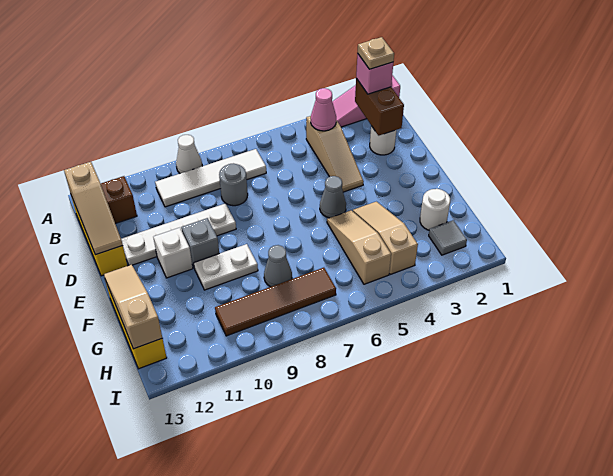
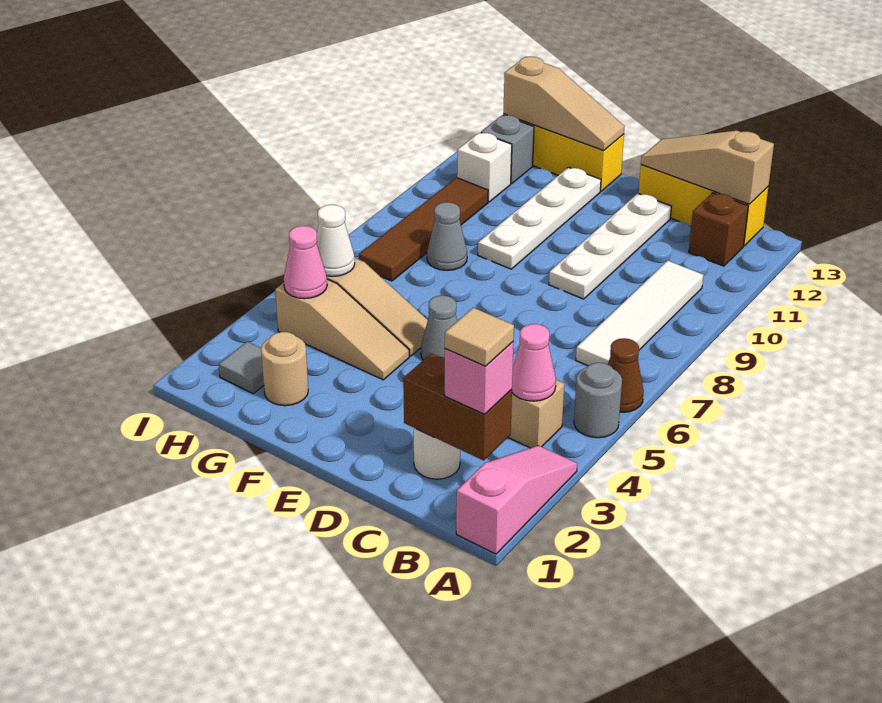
none -> brown 1x1 cone [608,338,644,412]
white 1x1 cone [176,135,202,173] -> white 1x1 cone moved to [317,205,355,276]
tan 1x1 plate [358,37,394,69] -> tan 1x1 tile [445,308,514,366]
grey 1x1 round brick [219,163,248,206] -> grey 1x1 round brick moved to [574,363,622,438]
grey 1x1 brick [181,218,219,267] -> grey 1x1 brick moved to [481,115,534,184]
white 1x1 brick [153,228,193,278] -> white 1x1 brick moved to [457,132,512,202]
white 1x2 plate [194,244,258,290] -> white 1x4 plate [478,167,601,269]
white 1x1 round brick [420,188,450,230] -> tan 1x1 round brick [261,332,308,406]
none -> pink 1x1 cone [284,226,327,299]

